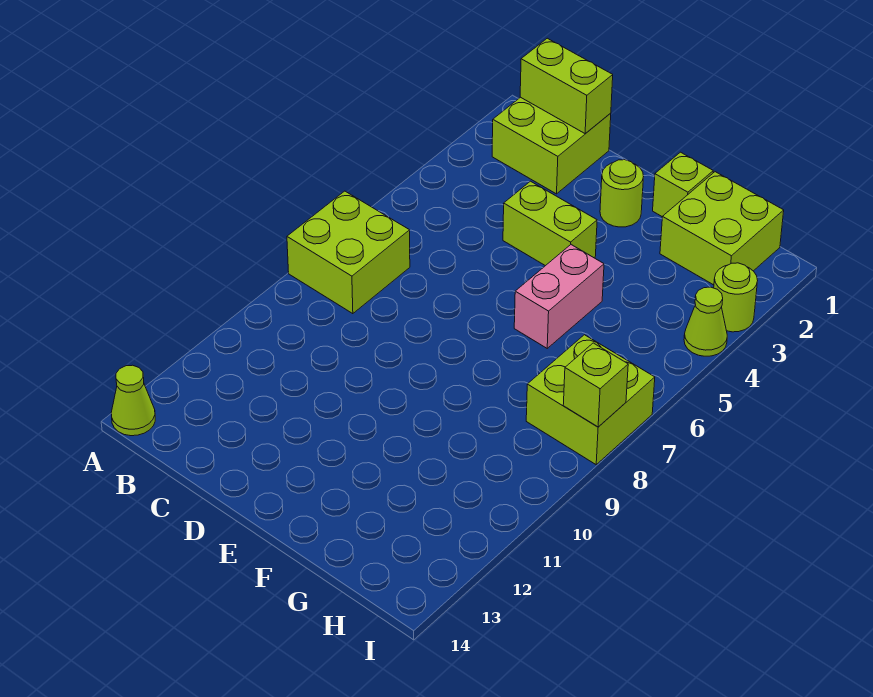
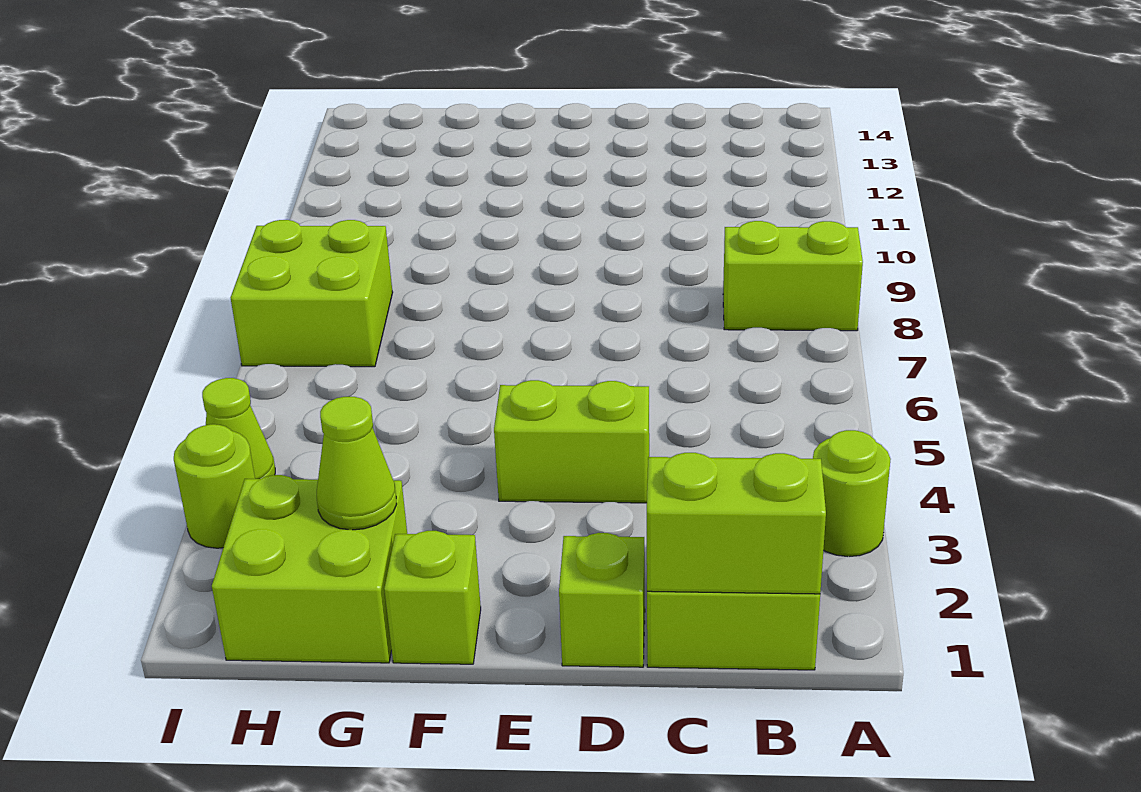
lime 2x2 brick [287,191,410,314] -> lime 1x2 brick [723,221,863,331]
lime 1x1 cone [111,365,155,436] -> lime 1x1 cone moved to [317,397,397,530]
lime 1x1 round brick [600,160,644,227] -> lime 1x1 round brick moved to [813,430,890,557]
pink 1x2 brick [514,245,604,348] -> none
lime 1x1 brick [563,343,628,427] -> lime 1x1 brick moved to [559,533,645,667]

